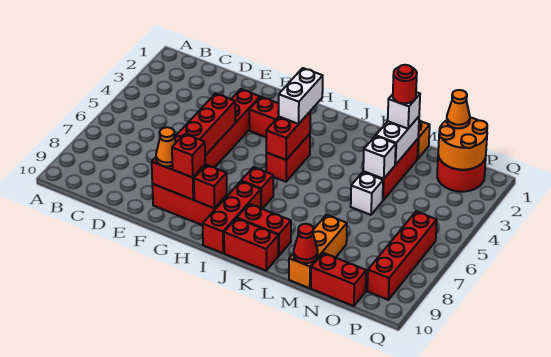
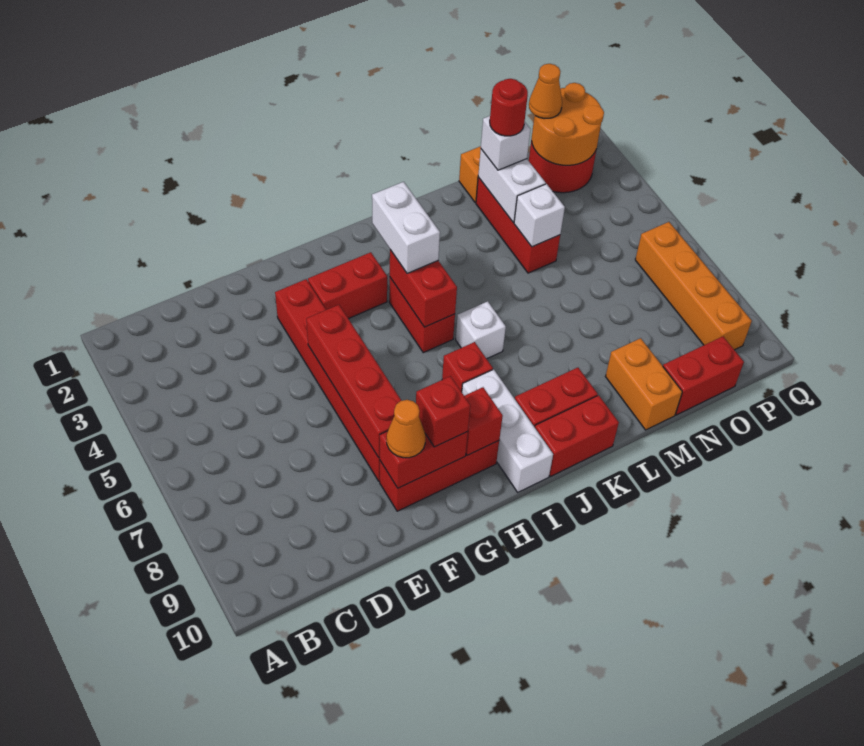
red 1x3 brick [203,181,261,253] -> white 1x3 brick [462,369,553,492]
white 1x1 brick [351,172,383,215] -> white 1x1 brick moved to [456,301,506,359]
orange 1x3 brick [289,215,347,288] -> orange 1x2 brick [606,338,682,430]
red 1x1 cone [294,224,318,263] -> none
red 1x4 brick [367,212,437,300] -> orange 1x4 brick [635,222,752,350]

